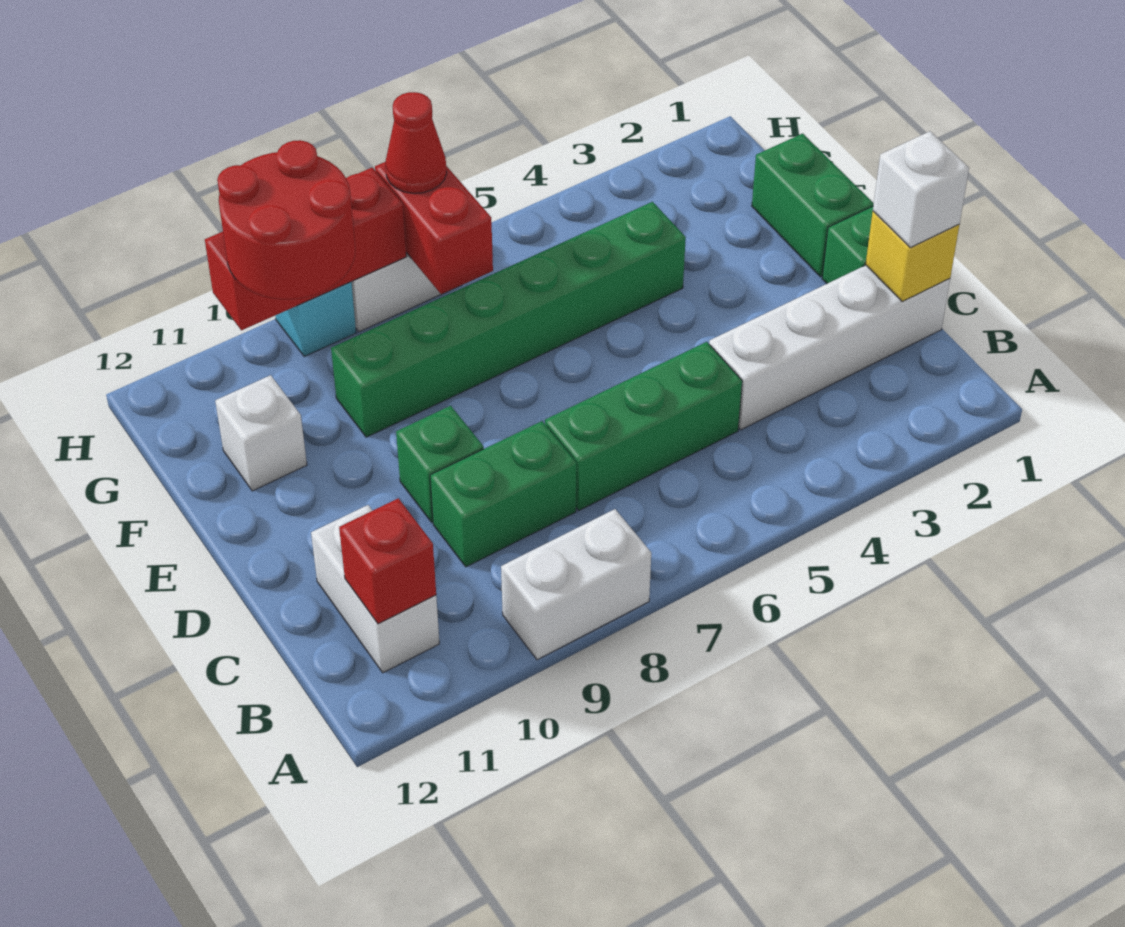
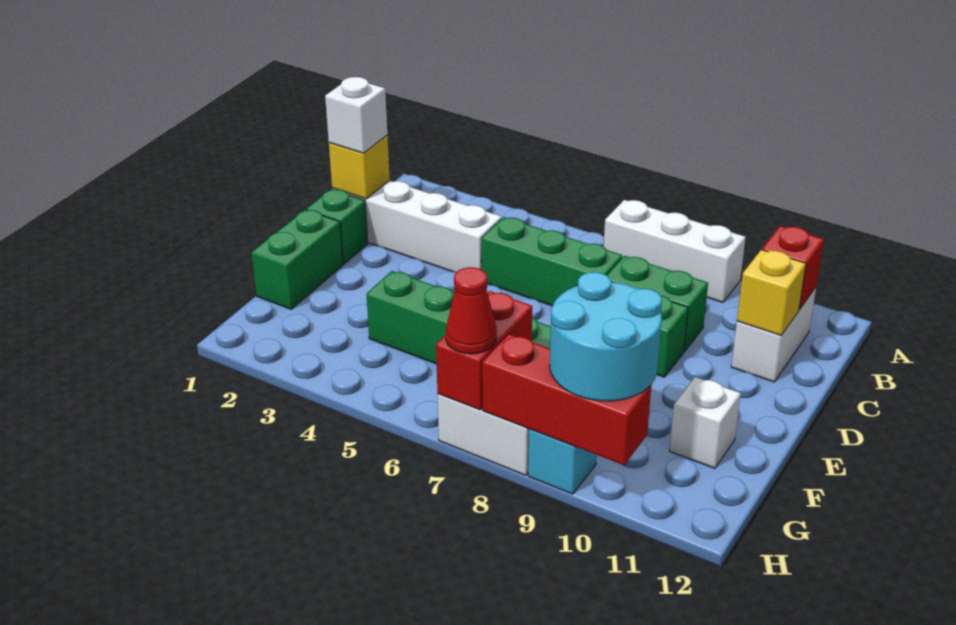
white 1x2 brick [501,509,651,660] -> white 1x3 brick [604,200,745,302]
none -> yellow 1x1 brick [737,250,806,335]
red 2x2 round brick [217,140,355,299] -> cyan 2x2 round brick [550,272,662,401]

